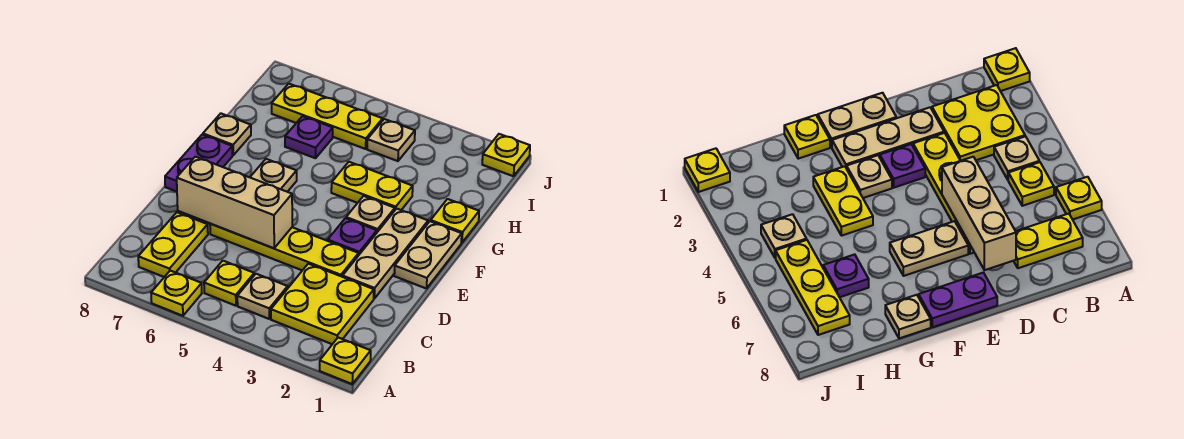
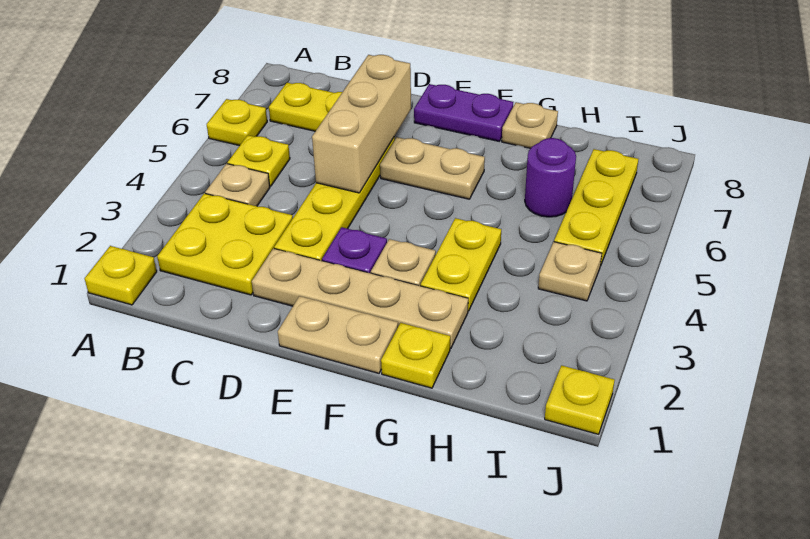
tan 1x3 plate [343,209,428,299] -> tan 1x4 plate [252,248,468,349]
purple 1x1 plate [285,116,333,158] -> purple 1x1 round brick [525,138,576,217]

